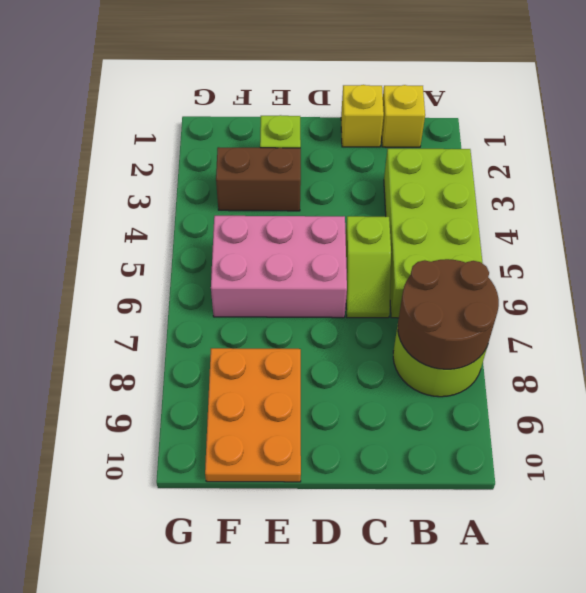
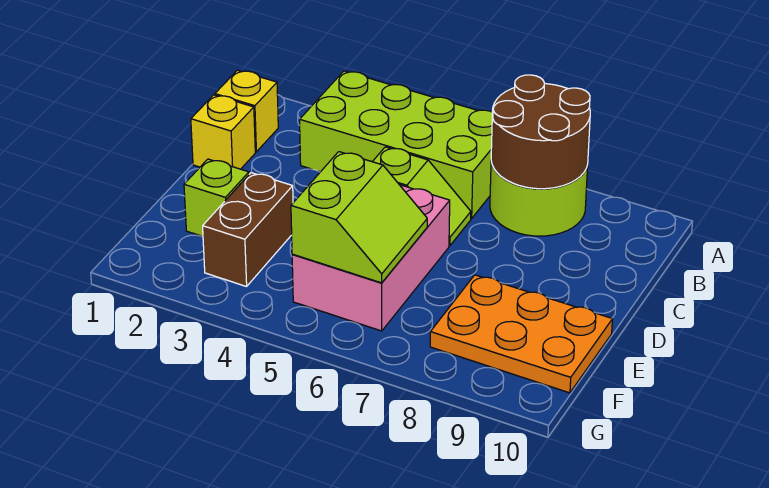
none -> lime 2x2 slope [291,152,427,283]

